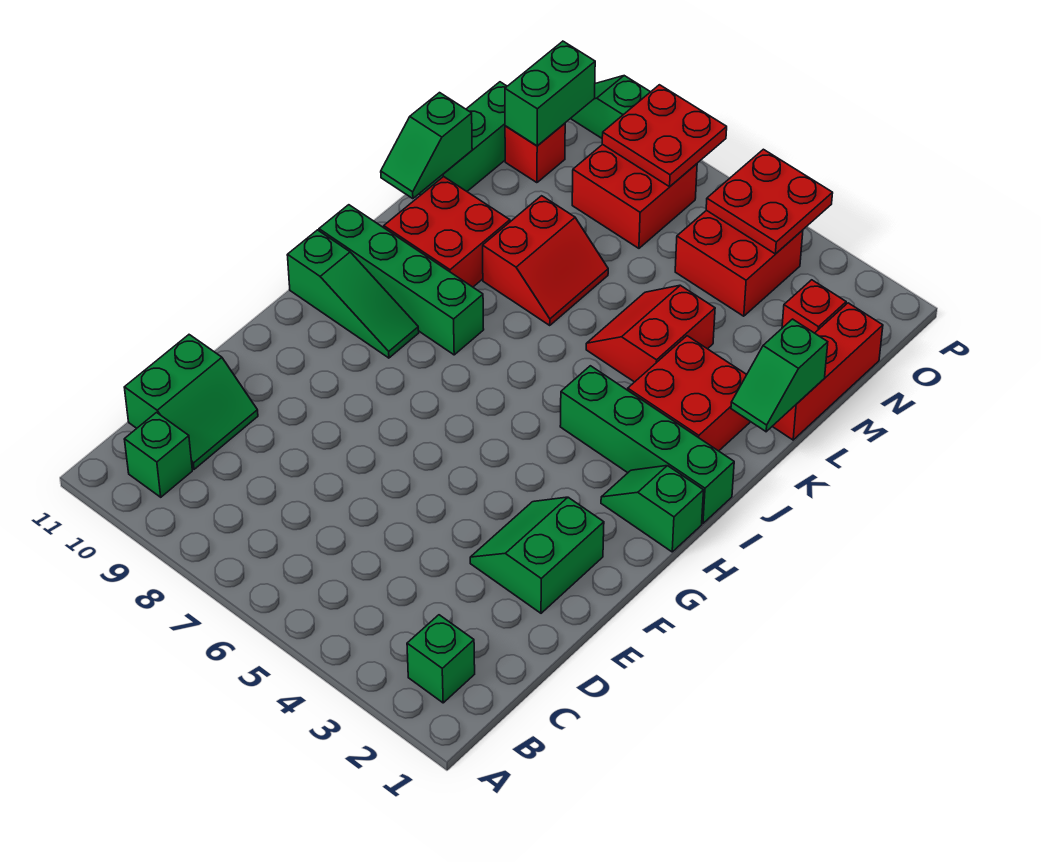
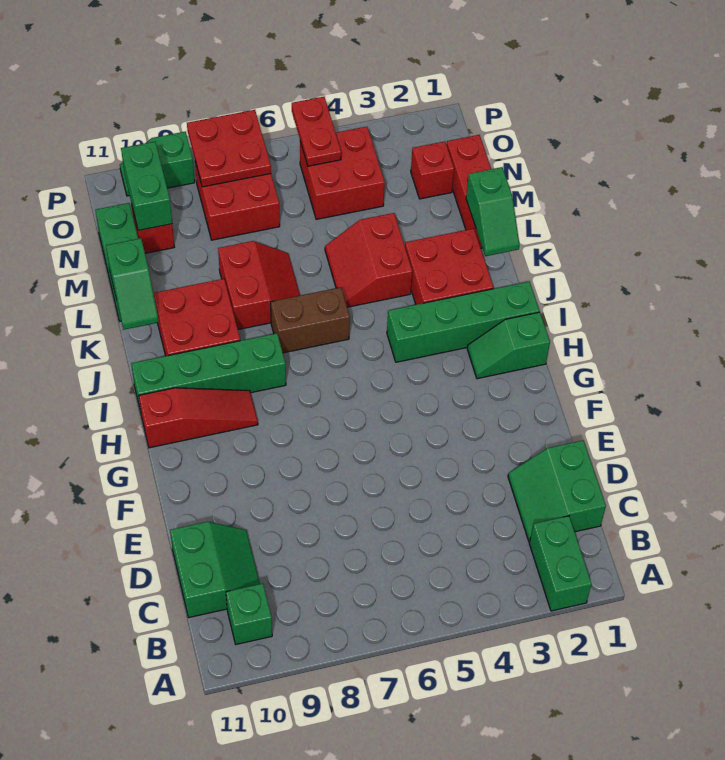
green 1x1 brick [407,615,475,703] -> green 1x2 brick [529,516,592,611]
green 2x2 slope [470,497,604,613] -> green 2x2 slope moved to [508,440,606,542]
green 1x3 slope [287,230,419,358] -> red 1x3 slope [139,388,258,448]
none -> brown 1x2 brick [271,287,350,353]
red 2x2 plate [706,149,833,254] -> red 1x2 plate [292,97,341,166]

